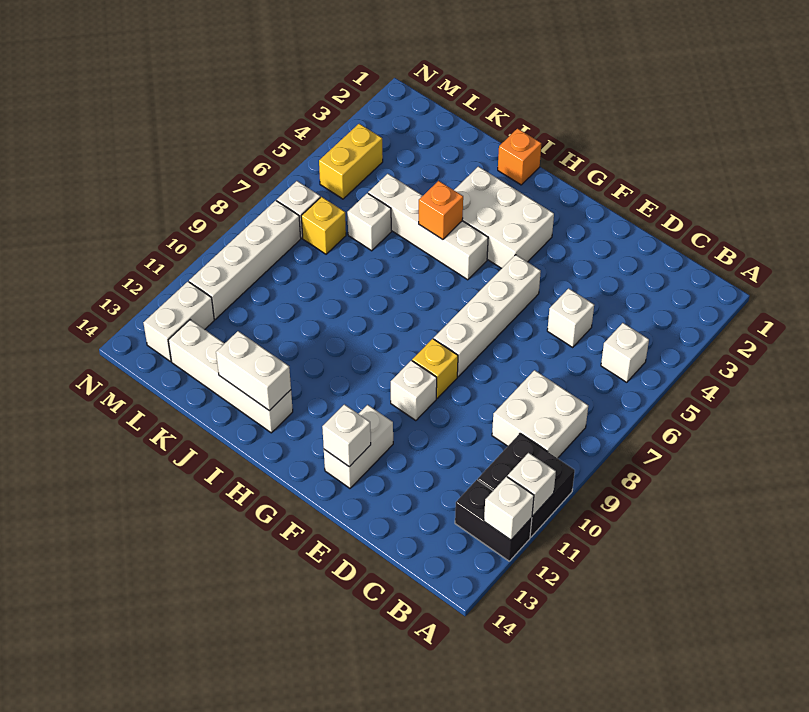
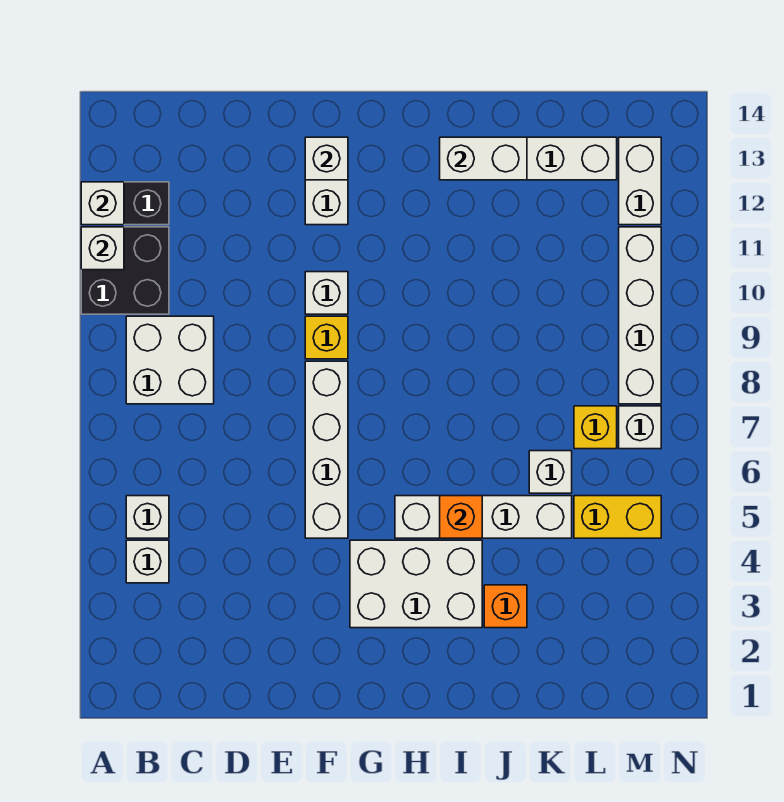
white 1x1 brick [547,288,594,347] -> white 1x1 brick moved to [126,540,169,583]
orange 1x1 brick [498,129,541,185] -> orange 1x1 brick moved to [484,585,527,628]
yellow 1x2 brick [319,124,383,199] -> yellow 1x2 brick turned to [574,496,661,538]

